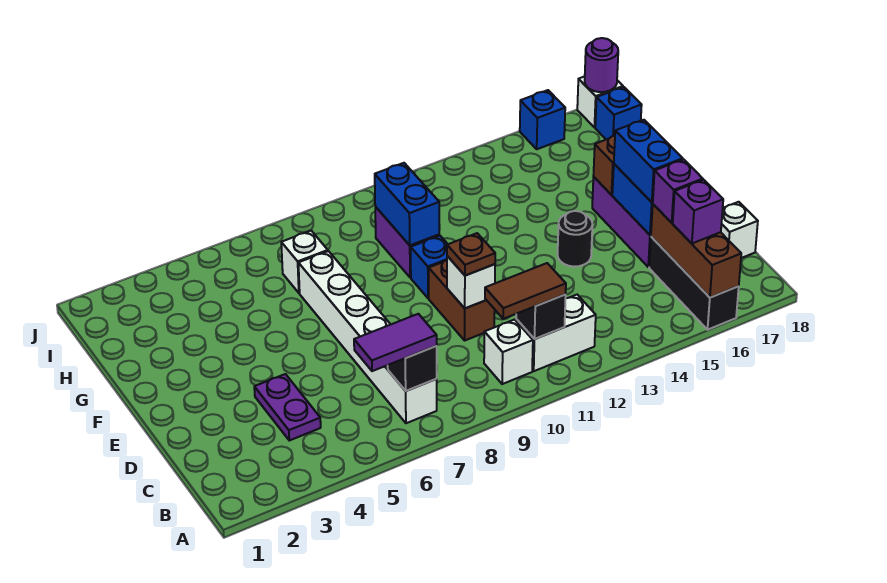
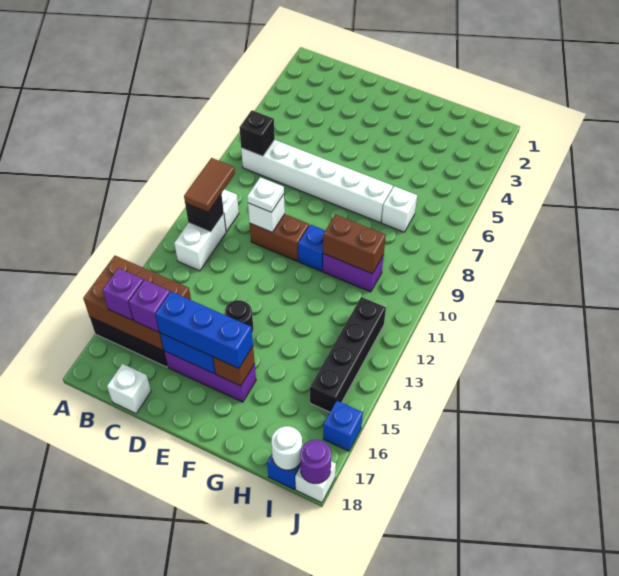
brown 1x3 brick [651,204,741,298] -> brown 2x3 brick [83,256,191,350]
purple 1x2 tile [354,314,437,371] -> none
purple 1x2 plate [254,374,321,440] -> none
brown 1x1 plate [447,233,495,276] -> white 1x1 plate [247,177,284,212]
blue 1x2 brick [614,120,683,202] -> blue 1x3 brick [156,291,253,368]
blue 1x2 brick [375,163,439,245] -> brown 1x2 brick [323,214,386,274]
none -> black 1x4 brick [310,297,386,412]
none -> white 1x1 round brick [271,426,302,470]

